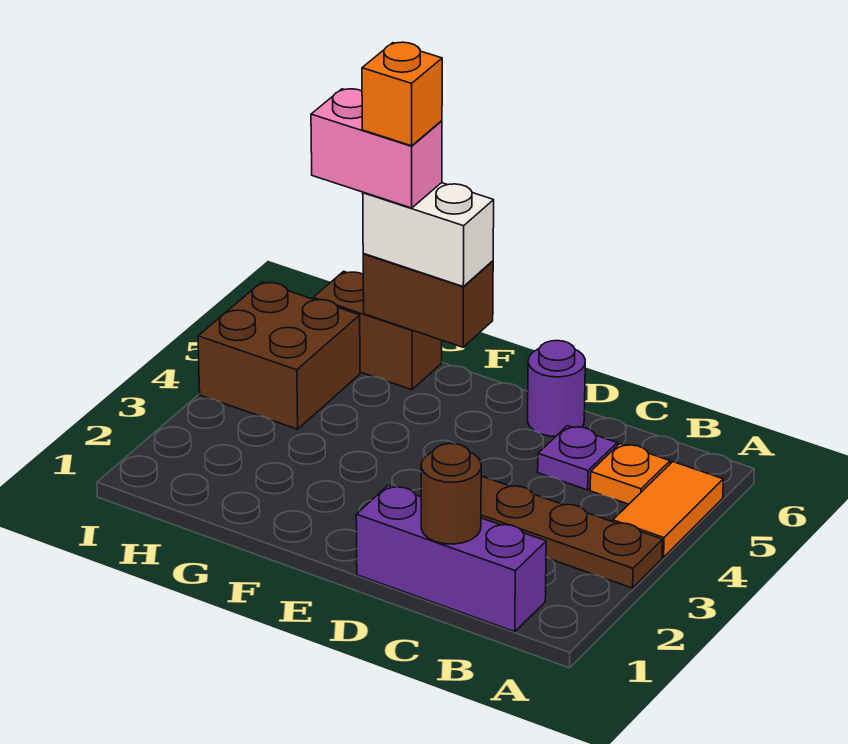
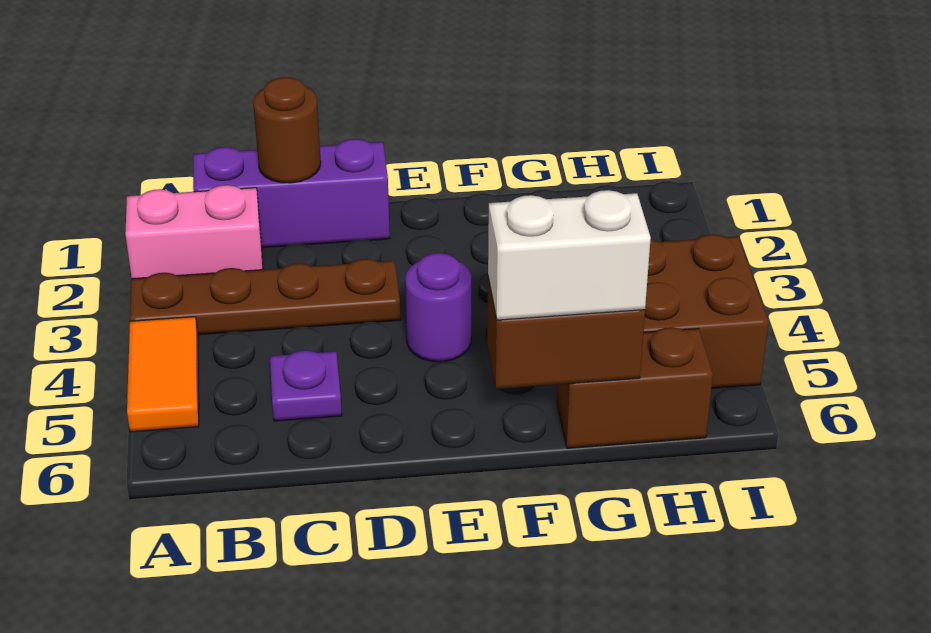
orange 1x1 plate [590,444,670,504] -> none
purple 1x1 round brick [527,341,585,436] -> purple 1x1 round brick moved to [405,253,471,362]
pink 1x2 brick [311,89,442,208] -> pink 1x2 brick moved to [125,185,263,279]
orange 1x1 brick [362,42,442,146] -> none

